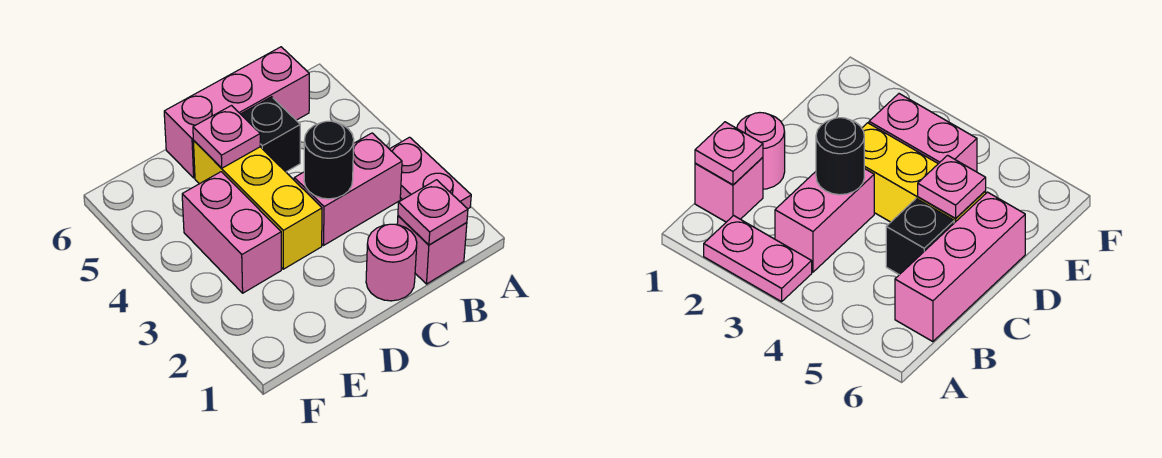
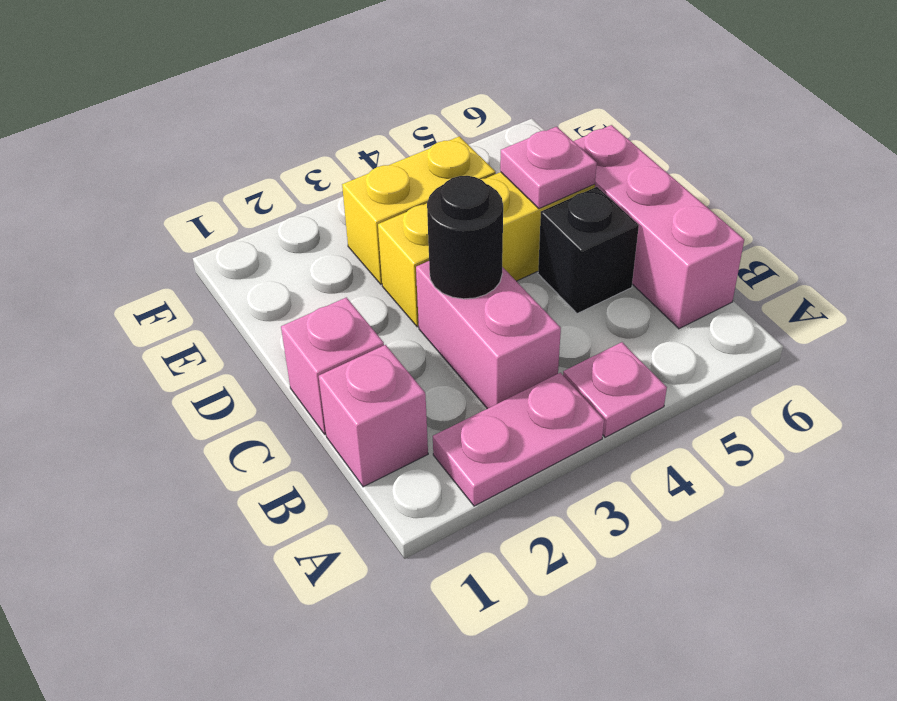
pink 1x1 plate [398,180,468,245] -> pink 1x1 plate moved to [563,342,667,437]
pink 1x1 round brick [366,224,417,301] -> pink 1x1 brick [281,297,384,434]
pink 1x2 brick [182,172,281,293] -> yellow 1x2 brick [342,136,496,284]

